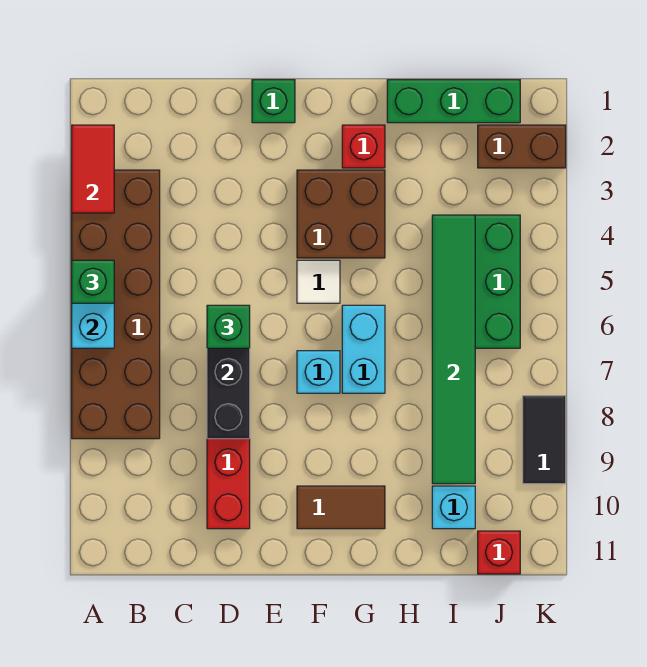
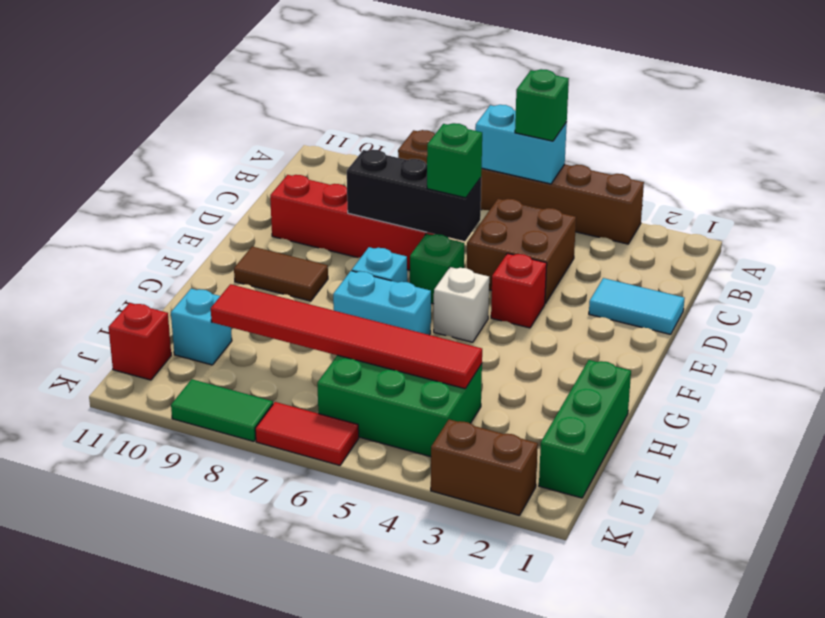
red 1x2 tile [72,125,114,213] -> red 1x2 tile moved to [255,402,359,465]
brown 2x6 brick [72,170,160,439] -> brown 1x6 brick [398,130,644,244]
none -> cyan 1x2 tile [589,278,685,334]
green 1x1 brick [252,80,295,123] -> green 1x1 brick moved to [410,234,464,304]
brown 2x2 brick [297,170,385,258] -> brown 2x2 brick moved to [467,199,576,304]
white 1x1 tile [297,260,340,303] -> white 1x1 brick [434,267,489,342]
brown 1x2 tile [297,486,385,529] -> brown 1x2 tile turned to [234,247,328,301]
red 1x1 brick [342,125,385,168] -> red 1x1 brick moved to [491,253,547,328]
green 1x6 tile [432,215,475,484] -> red 1x6 tile [211,284,482,389]
brown 1x2 brick [478,125,566,168] -> brown 1x2 brick turned to [431,419,538,515]
black 1x2 tile [523,396,566,484] -> green 1x2 tile [171,379,273,441]

